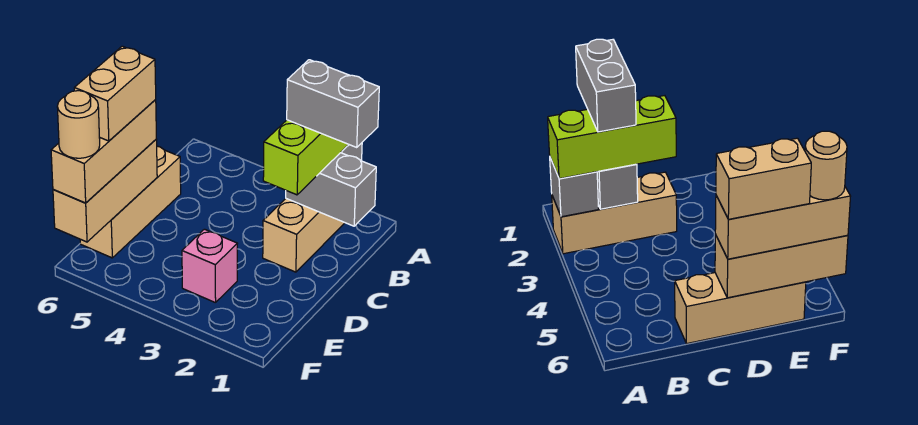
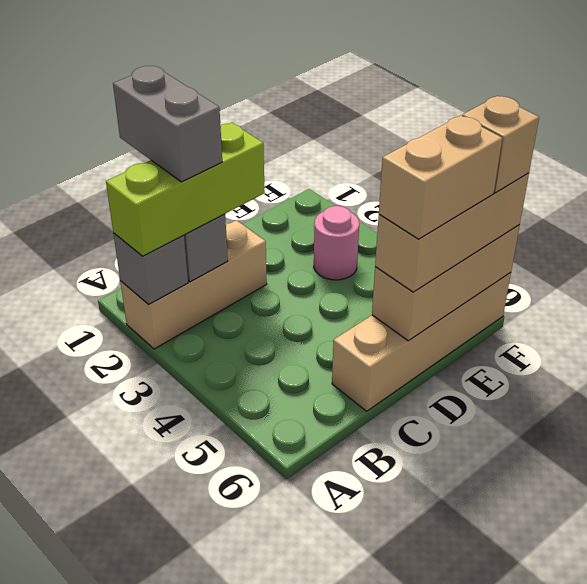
tan 1x3 brick [80,146,181,258] -> tan 1x4 brick [332,272,511,411]
pink 1x1 brick [182,229,238,303] -> pink 1x1 round brick [314,206,359,280]
tan 1x1 round brick [57,91,100,158] -> tan 1x1 brick [462,96,539,193]

